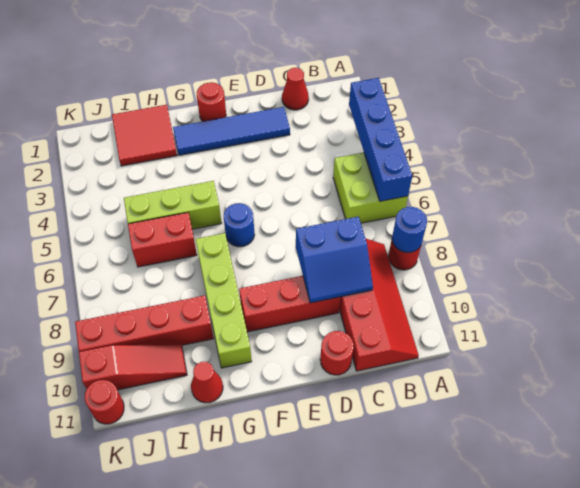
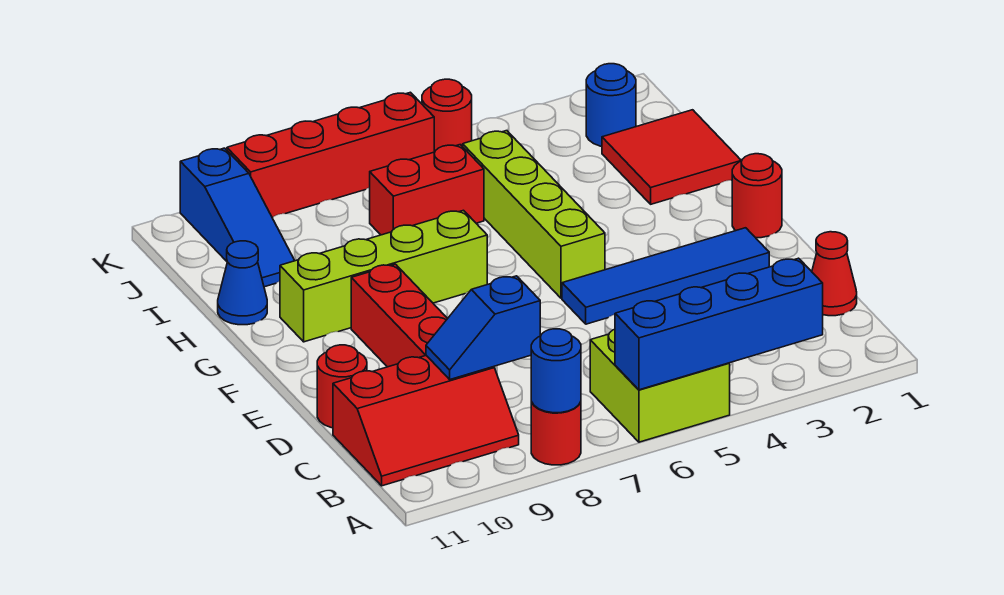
red 2x4 slope [339,238,419,371] -> red 2x3 slope [333,356,519,486]
blue 2x2 slope [296,217,373,303] -> blue 1x2 slope [426,276,540,379]
blue 1x4 tile [173,107,290,155] -> blue 1x4 tile turned to [562,228,769,324]
blue 1x1 round brick [224,203,255,247] -> blue 1x1 round brick moved to [586,64,636,146]
lime 1x3 brick [124,181,221,229] -> lime 1x4 brick [463,131,605,298]
red 1x2 brick [128,213,197,267] -> red 1x2 brick turned to [370,145,484,235]
red 1x4 brick [75,295,214,352] -> red 1x4 brick turned to [227,92,434,218]
red 1x1 cone [191,362,223,403] -> blue 1x1 cone [218,241,267,325]
red 1x3 slope [79,344,187,390] -> blue 1x3 slope [180,148,295,287]
red 1x1 round brick [85,380,124,424] -> red 1x1 round brick moved to [422,79,472,152]

